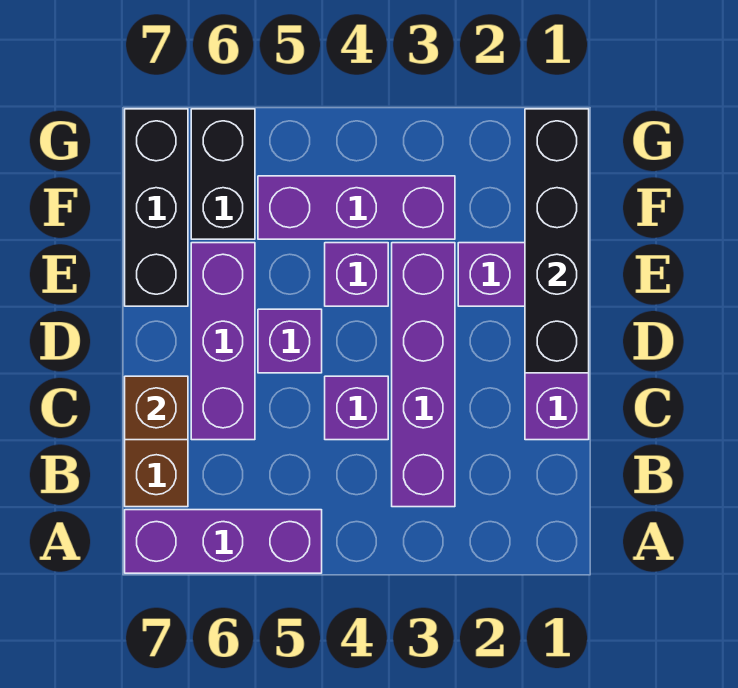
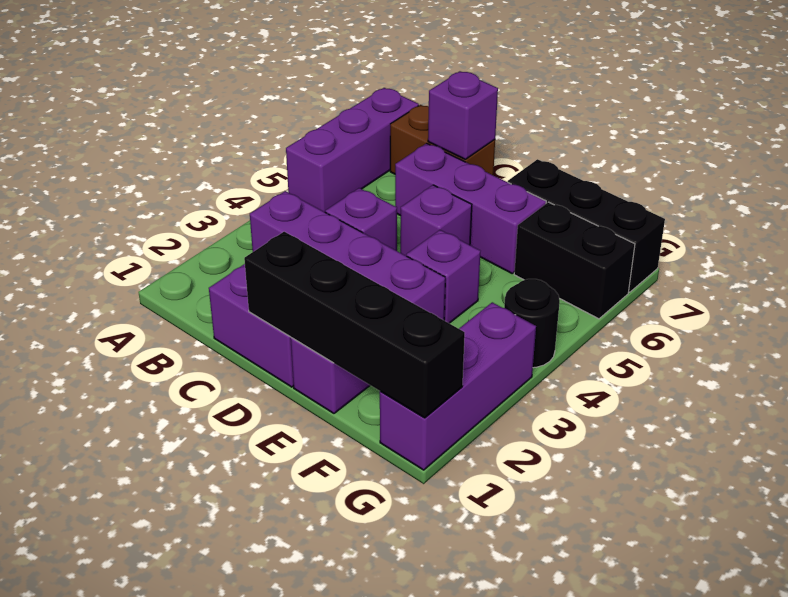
brown 1x1 brick [125,376,188,440] -> purple 1x1 brick [428,71,498,160]
purple 1x3 brick [258,176,455,239] -> purple 1x3 brick moved to [380,302,536,470]
none -> black 1x1 round brick [504,279,560,368]

